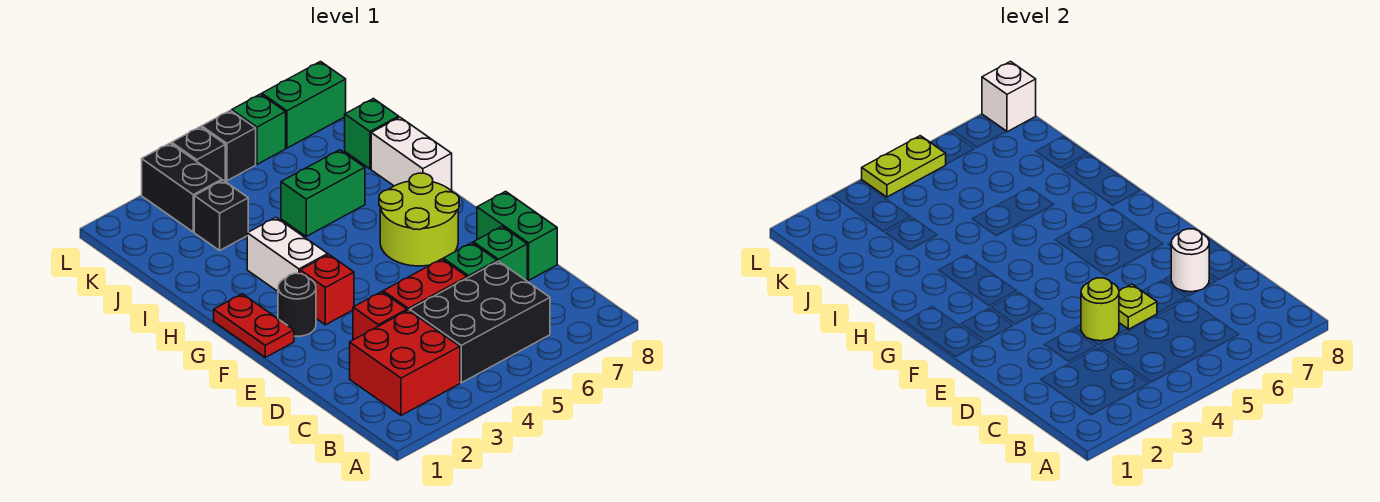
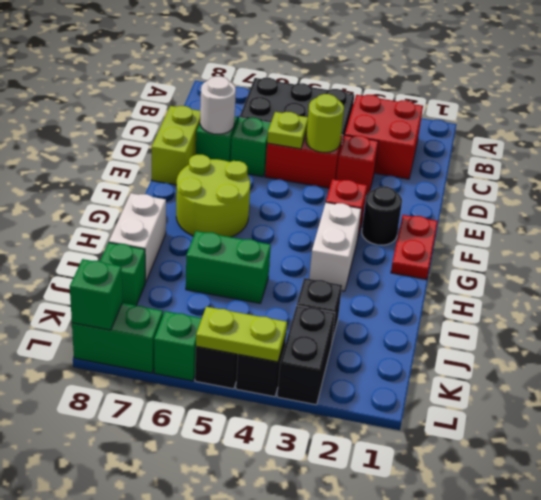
green 1x2 brick [477,191,557,280] -> lime 1x2 brick [152,106,200,185]
white 1x1 brick [982,62,1036,132] -> green 1x1 brick [70,259,122,330]

